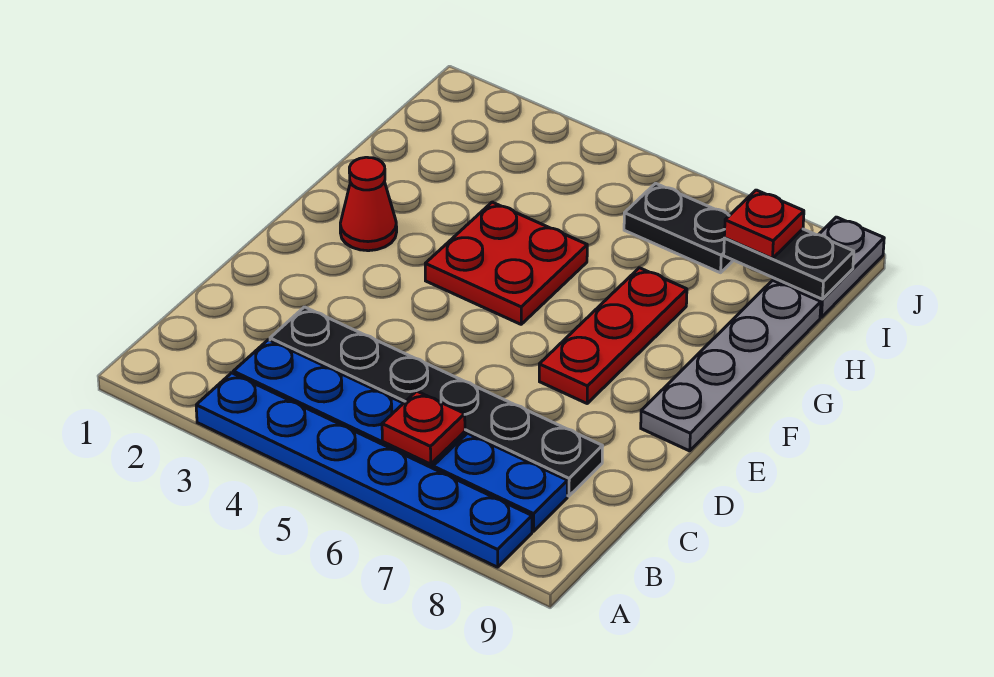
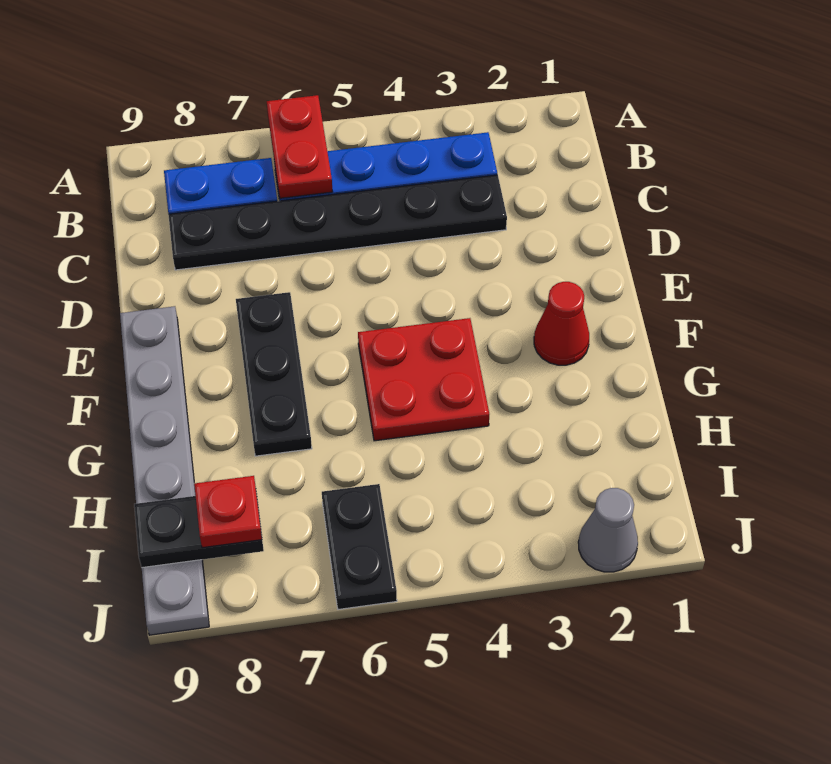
blue 1x6 plate [196,373,532,567] -> none
red 1x1 plate [382,391,465,464] -> red 1x2 plate [267,95,333,198]
red 1x3 plate [539,268,687,403] -> black 1x3 plate [236,292,312,456]
black 1x2 plate [624,183,733,273] -> black 1x2 plate turned to [322,484,397,609]
none -> grey 1x1 cone [578,488,638,572]

